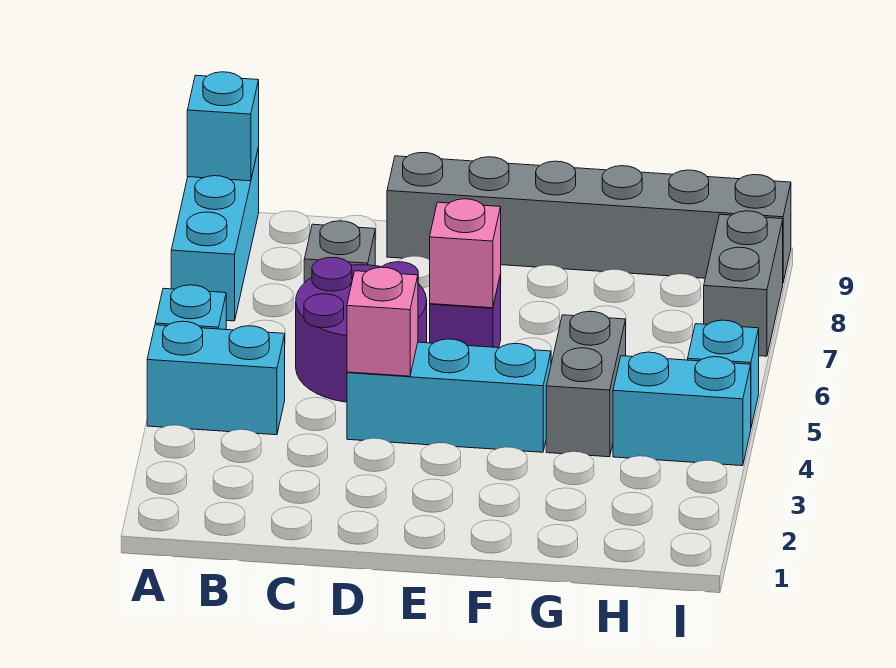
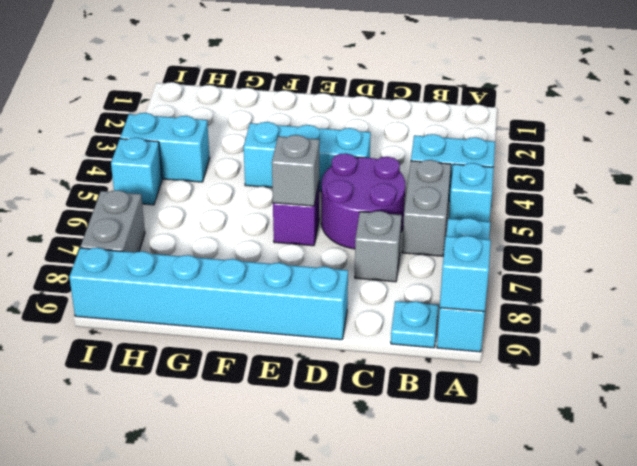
none -> cyan 1x1 plate [391,301,438,348]
pink 1x1 brick [347,267,418,376] -> none
grey 1x6 brick [387,152,791,282] -> cyan 1x6 brick [69,248,348,340]
pink 1x1 brick [430,199,501,308] -> grey 1x1 brick [272,135,319,206]
grey 1x2 brick [546,311,626,457] -> grey 1x2 brick moved to [402,160,451,256]

